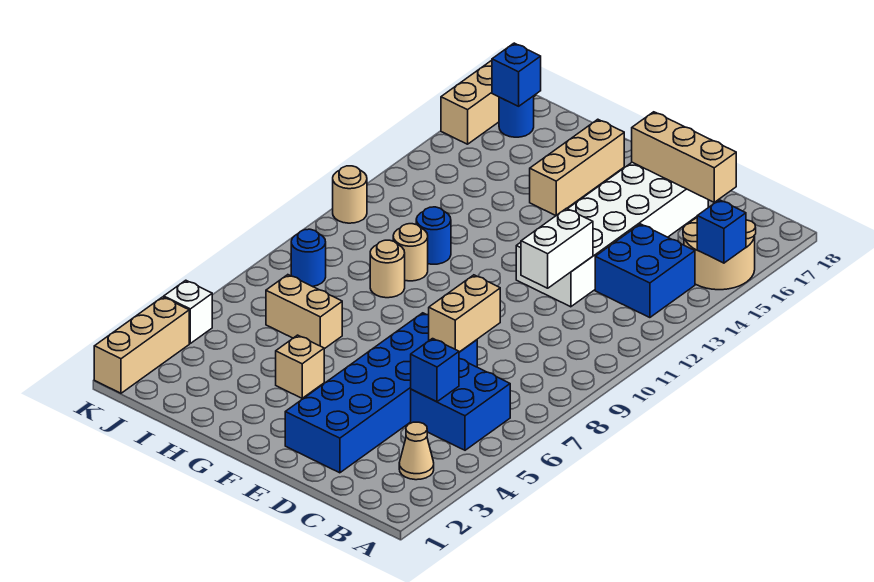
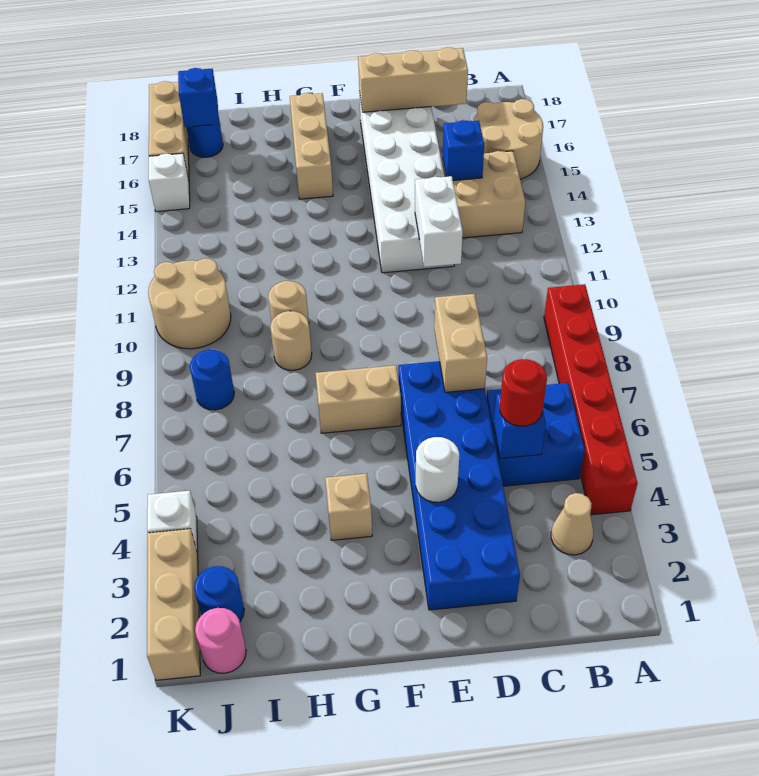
none -> red 1x6 brick [544,284,637,515]
blue 1x1 brick [697,200,746,263] -> blue 1x1 brick moved to [443,120,484,180]
blue 2x2 brick [595,224,695,318] -> tan 2x2 brick [442,151,525,238]
none -> red 1x1 round brick [500,359,547,426]
none -> white 1x1 round brick [416,437,459,502]
tan 1x2 brick [266,275,342,349] -> tan 1x2 brick moved to [315,365,401,433]
blue 1x1 round brick [416,207,451,264] -> blue 1x1 round brick moved to [194,566,244,621]
none -> pink 1x1 round brick [195,608,246,673]
tan 1x1 round brick [333,166,367,223] -> tan 2x2 round brick [148,258,231,349]
none -> white 1x1 brick [149,153,190,212]

